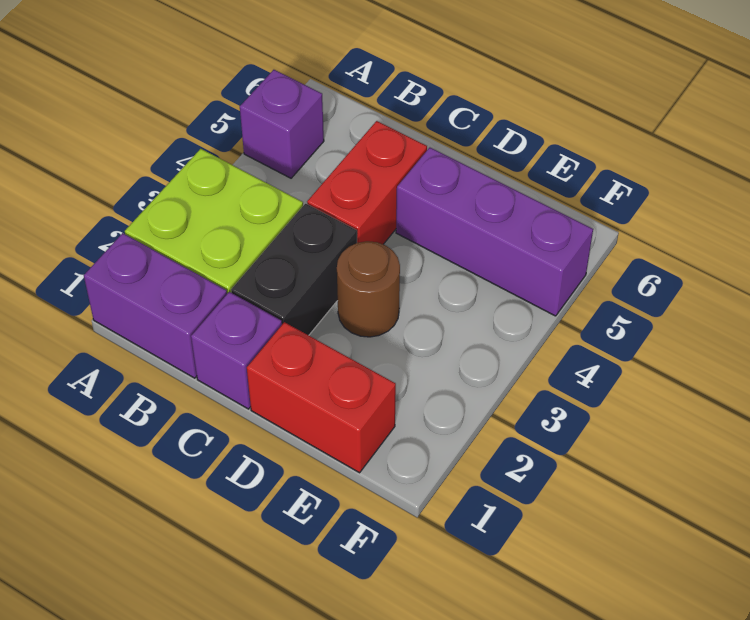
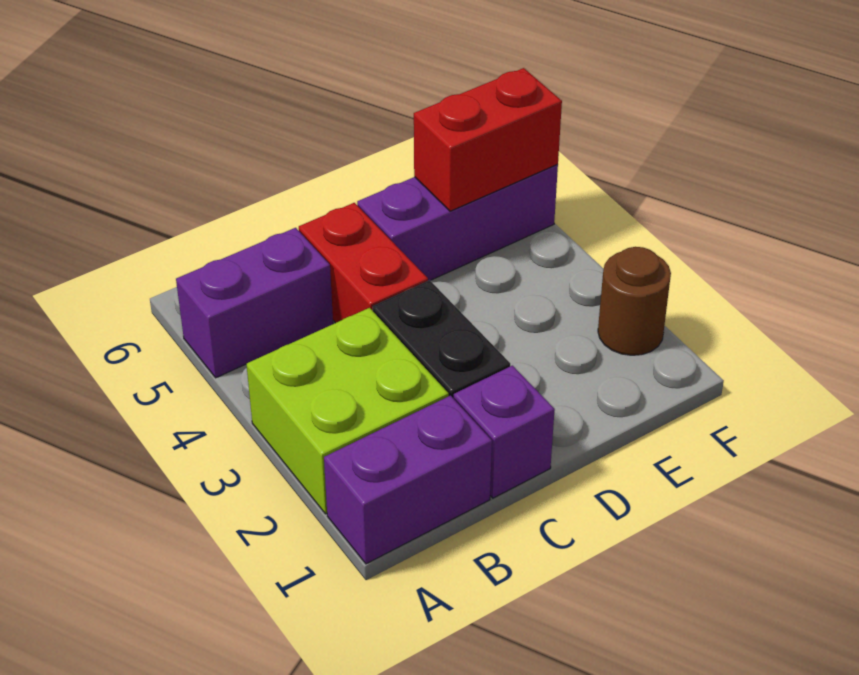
purple 1x1 brick [240,70,324,178] -> purple 1x2 brick [176,228,333,378]
red 1x2 brick [247,322,396,473] -> red 1x2 brick moved to [414,68,562,211]
brown 1x1 round brick [337,241,400,337] -> brown 1x1 round brick moved to [598,247,671,355]

